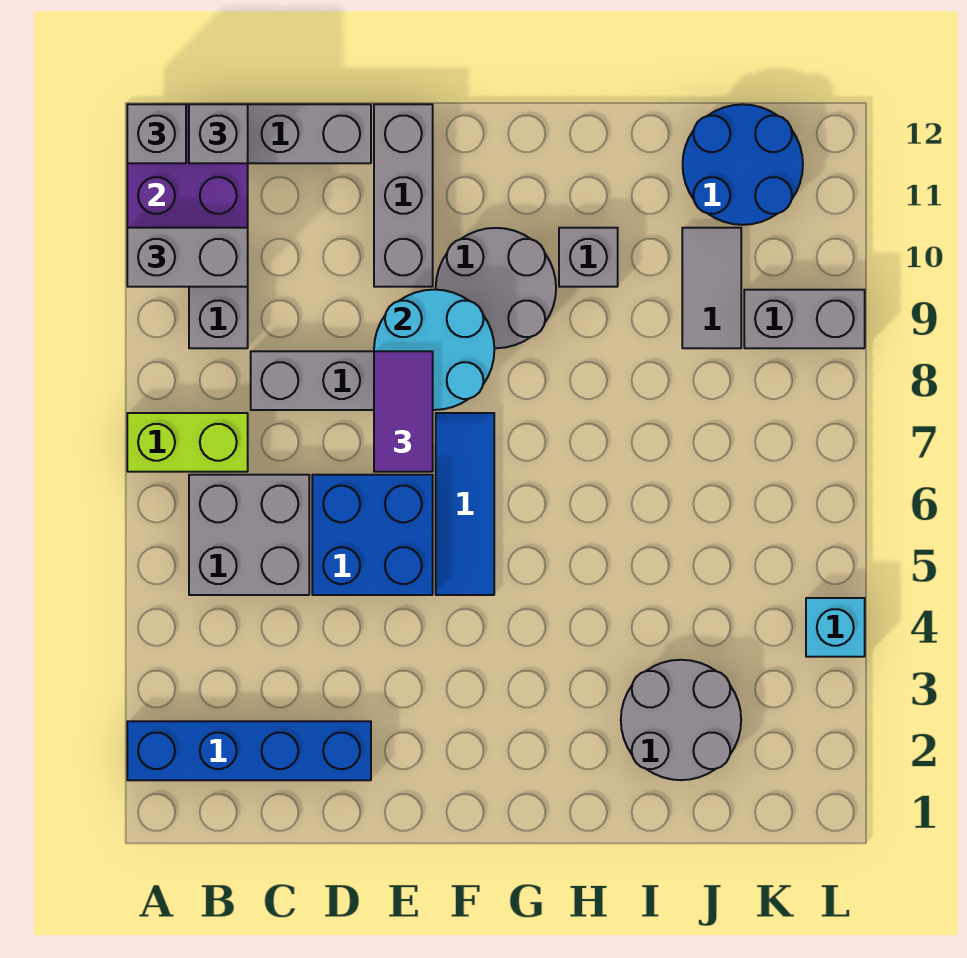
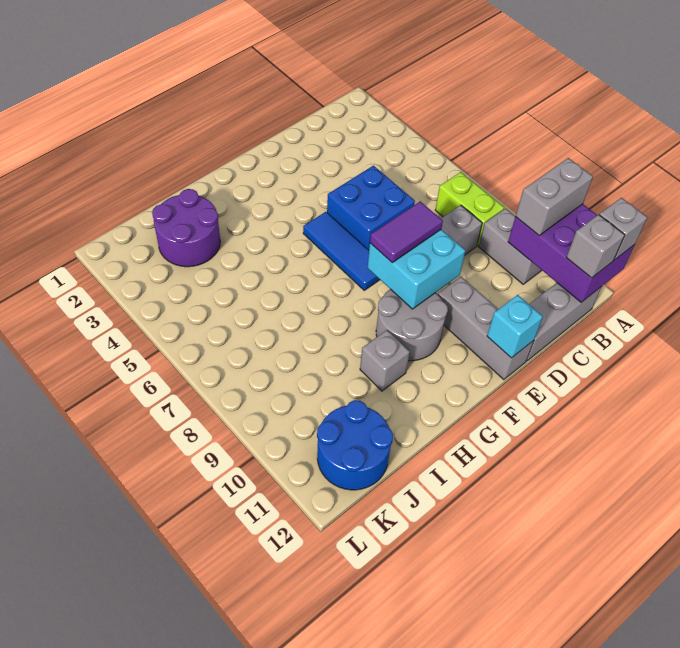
blue 1x4 brick [127,721,371,780] -> none
lime 1x2 brick [127,413,248,472] -> lime 1x2 brick turned to [435,172,504,246]
grey 2x2 brick [189,475,309,595] -> none
purple 1x2 tile [374,351,433,472] -> purple 1x2 tile turned to [370,201,443,263]
cyan 2x2 round brick [374,290,494,410] -> cyan 2x2 brick [368,230,465,309]
grey 2x2 round brick [621,660,741,780] -> purple 2x2 round brick [152,189,220,267]
grey 1x2 tile [682,228,741,348] -> none
grey 1x2 brick [744,290,865,348] -> none
cyan 1x1 brick [806,598,865,657] -> cyan 1x1 brick moved to [487,295,543,358]

